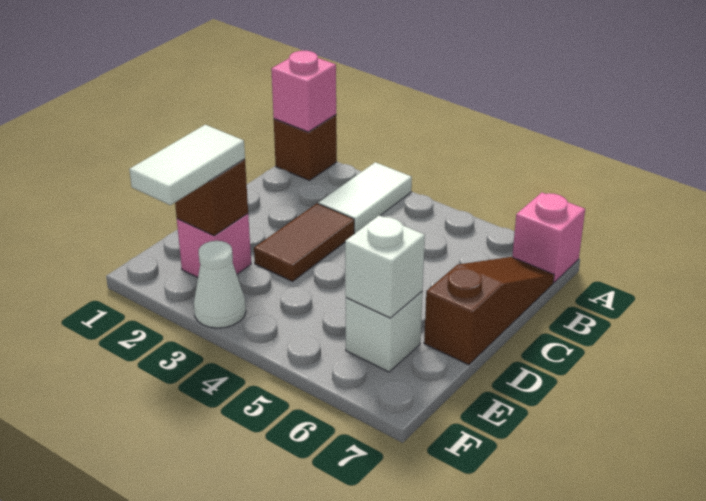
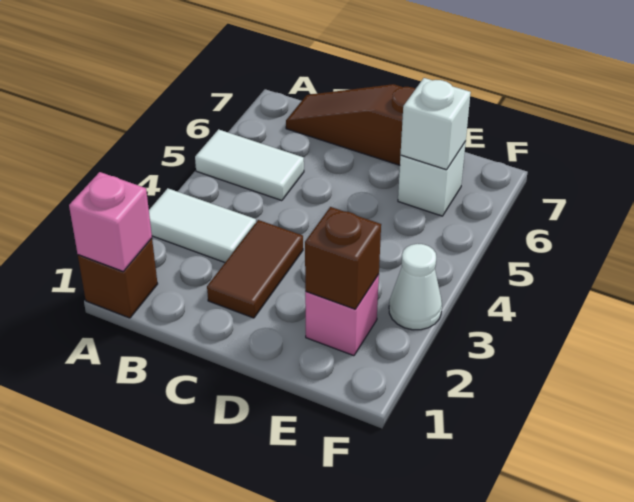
pink 1x1 brick [512,193,585,282] -> none
brown 1x2 tile [254,203,354,281] -> brown 1x2 tile turned to [207,220,303,318]
white 1x2 tile [129,125,245,205] -> white 1x2 tile moved to [195,129,304,201]

